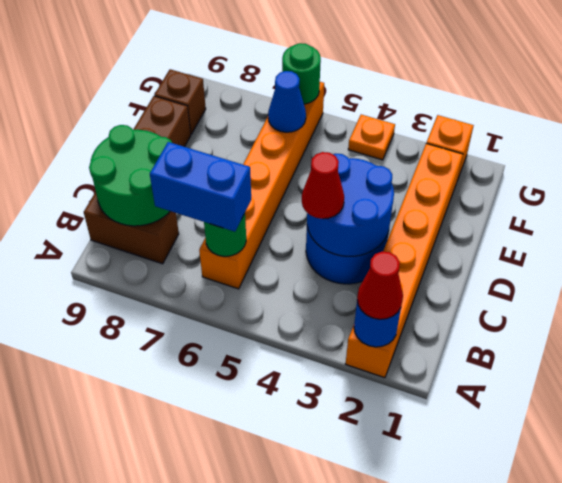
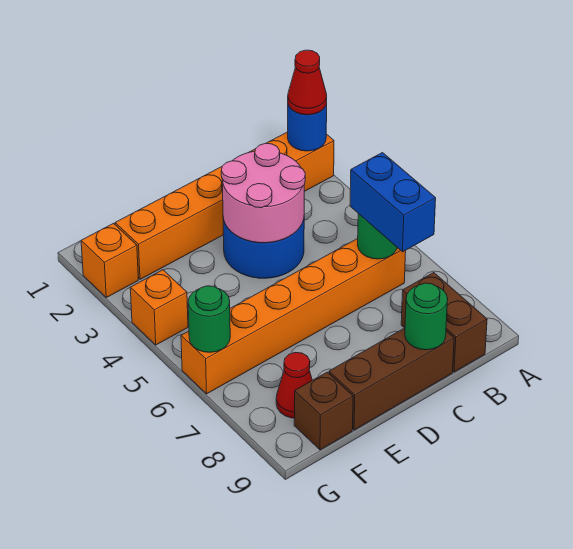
green 2x2 round brick [89,125,172,226] -> green 1x1 round brick [405,283,448,350]
blue 2x2 round brick [307,154,394,256] -> pink 2x2 round brick [221,143,305,243]
red 1x1 cone [302,152,344,219] -> red 1x1 cone moved to [276,353,312,418]
blue 1x1 cone [268,71,306,132] -> none
orange 1x1 plate [348,115,395,160] -> orange 1x1 brick [130,270,188,345]

